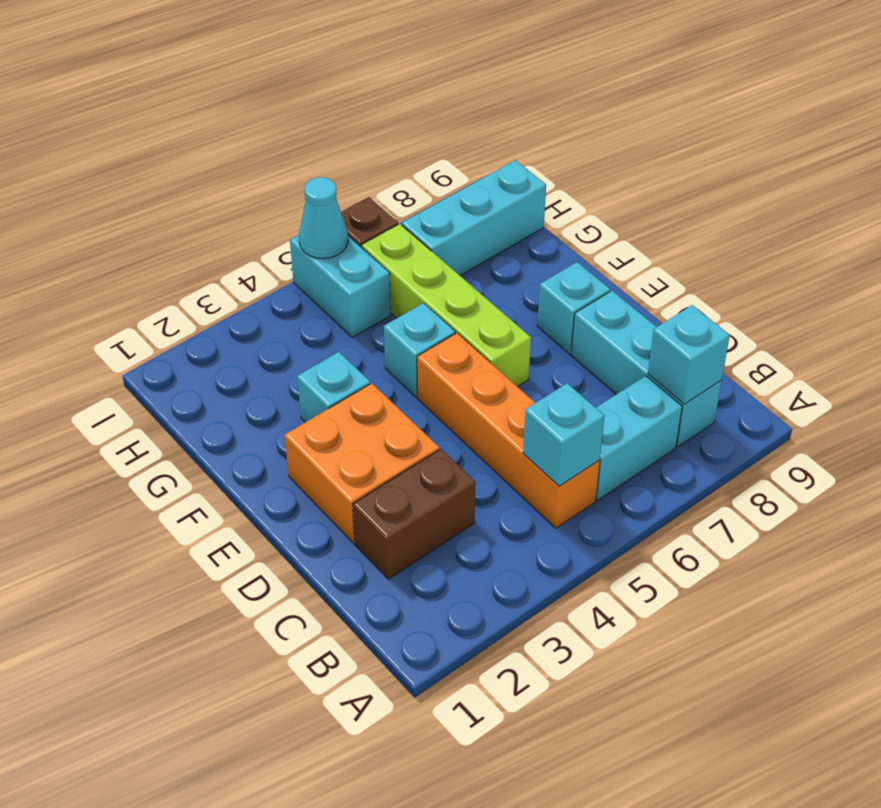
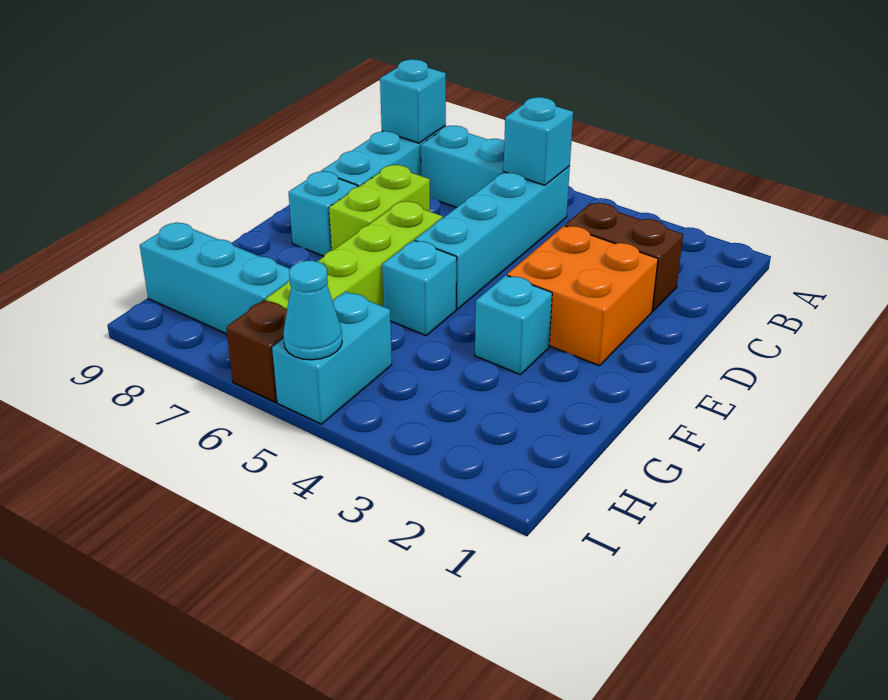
orange 1x4 brick [417,333,600,528] -> cyan 1x4 brick [415,166,570,309]
none -> lime 1x2 brick [329,165,430,250]

